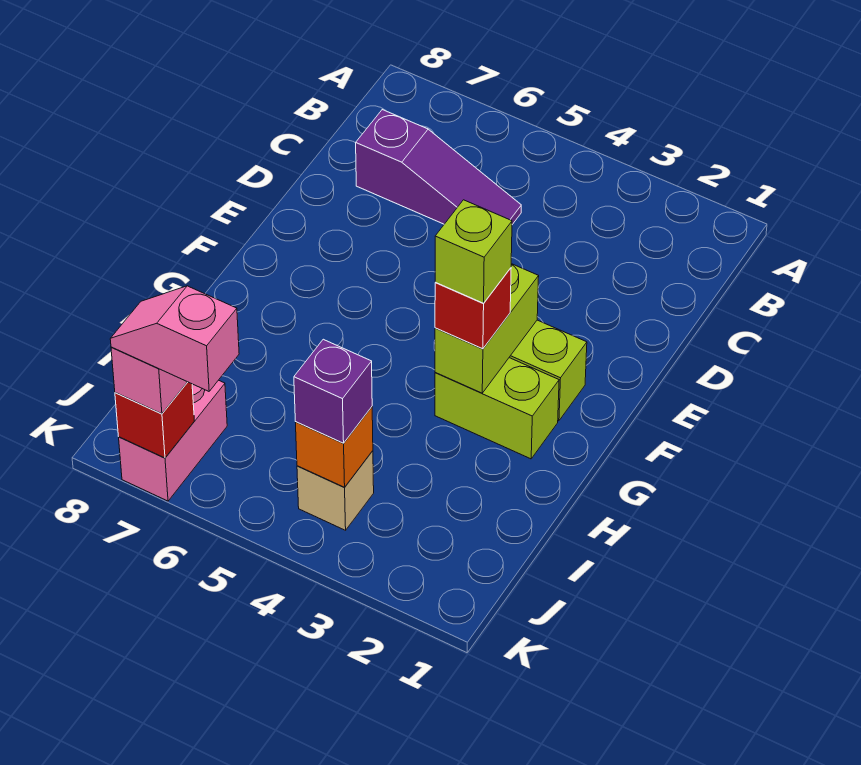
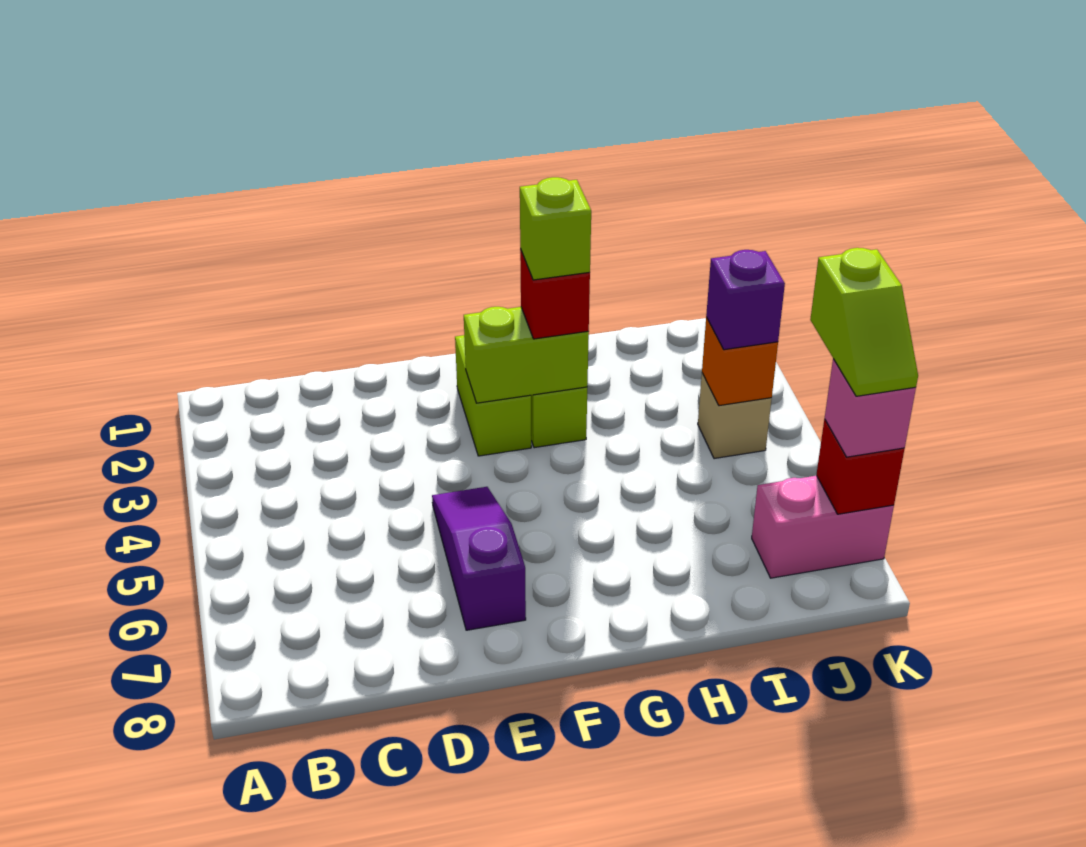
purple 1x3 slope [356,110,521,224] -> purple 1x3 slope moved to [432,487,526,630]
pink 1x2 slope [110,286,239,391] -> lime 1x2 slope [810,248,918,396]

